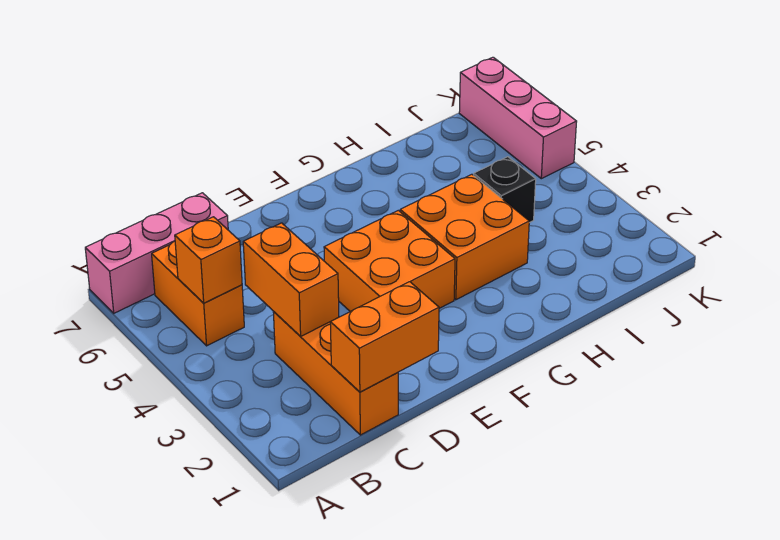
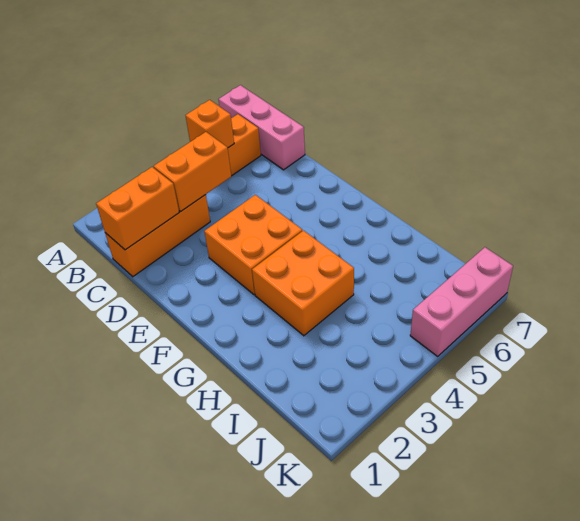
orange 1x2 brick [330,282,439,392] -> orange 1x2 brick turned to [96,167,179,250]
black 1x1 brick [474,157,536,223] -> none

